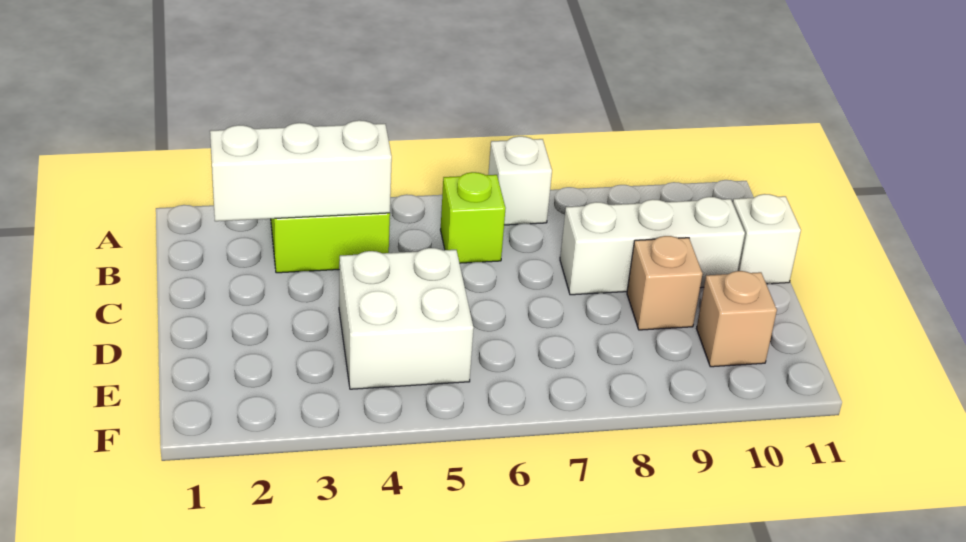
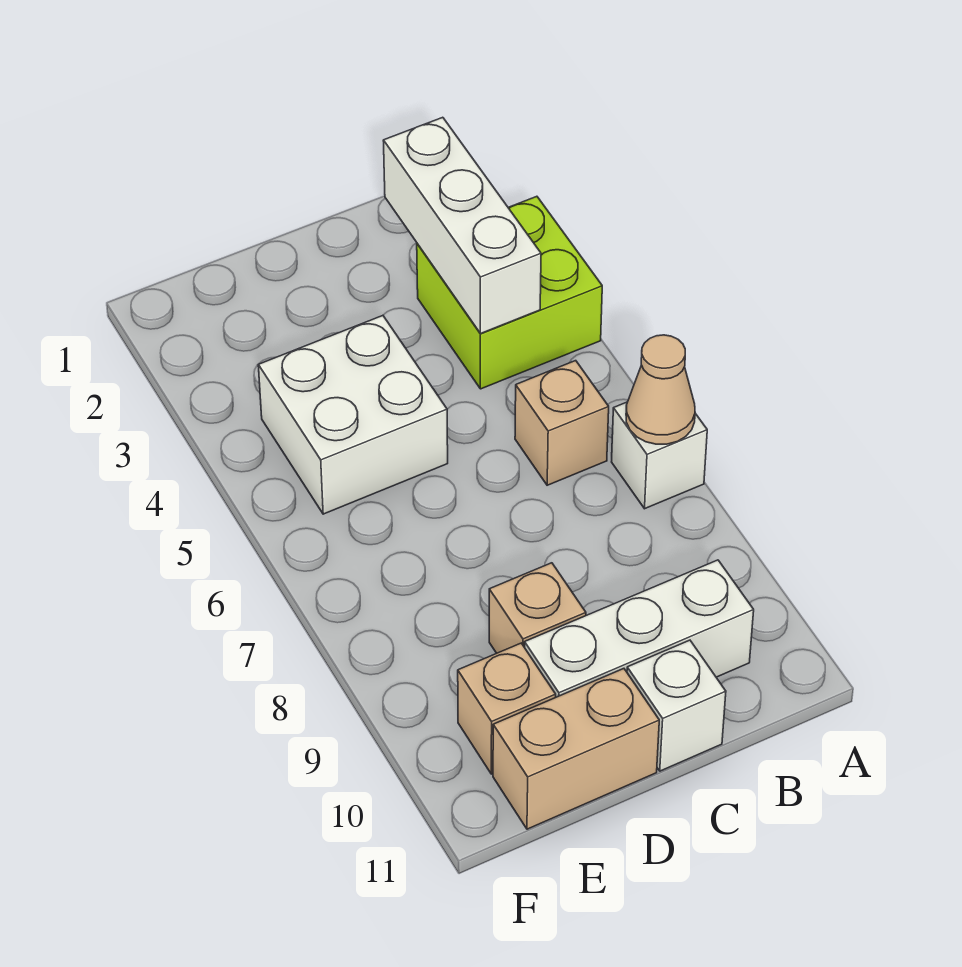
none -> tan 1x1 cone [626,335,695,444]
lime 1x1 brick [441,172,506,263] -> tan 1x1 brick [515,361,609,485]
white 1x3 brick [560,197,745,295] -> white 1x3 brick turned to [525,560,754,697]
none -> tan 1x2 brick [493,669,659,829]

